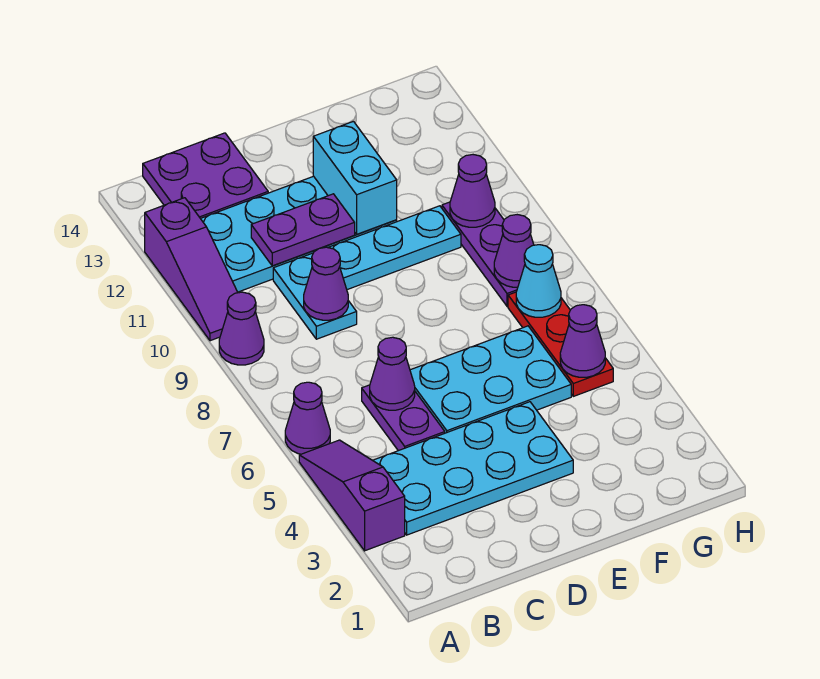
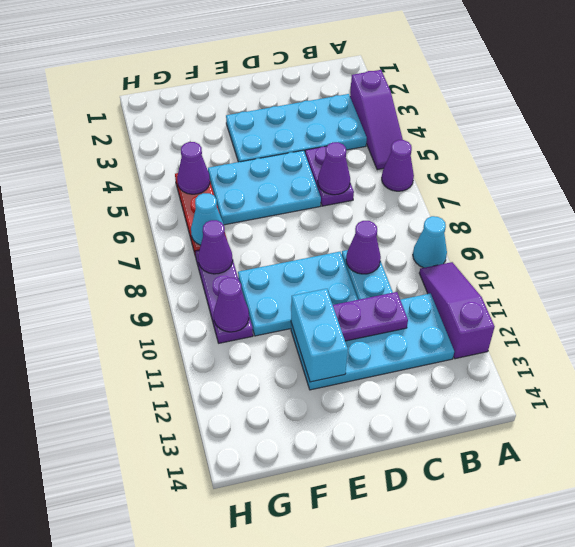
purple 1x1 cone [219,292,264,365] -> cyan 1x1 cone [413,216,447,268]
purple 2x2 plate [143,133,268,218] -> none
cyan 1x3 plate [328,206,461,290] -> cyan 2x3 plate [238,252,358,336]

